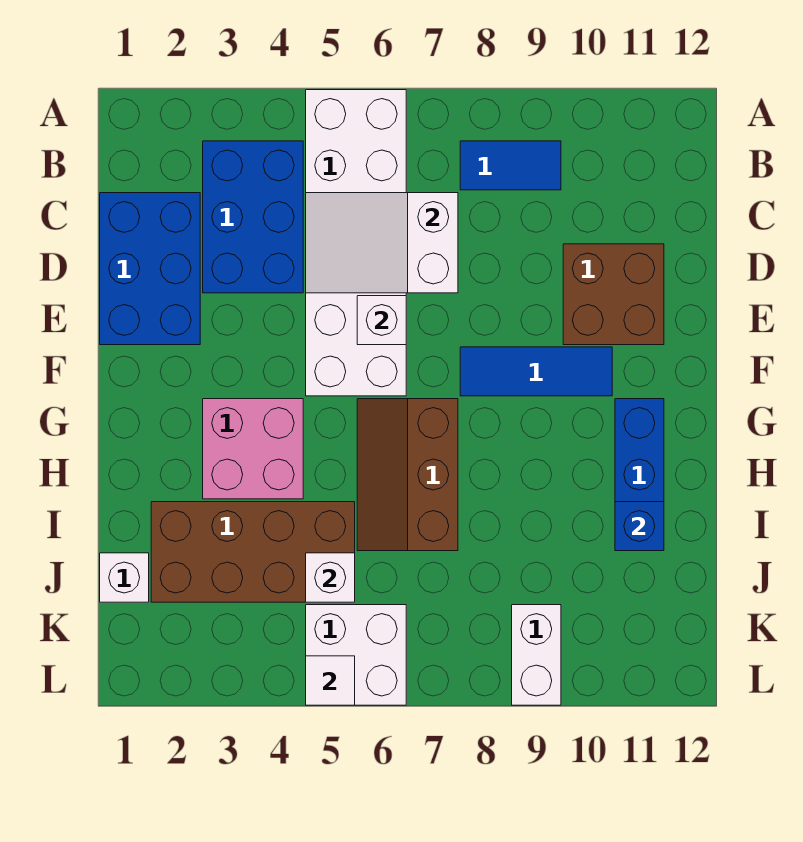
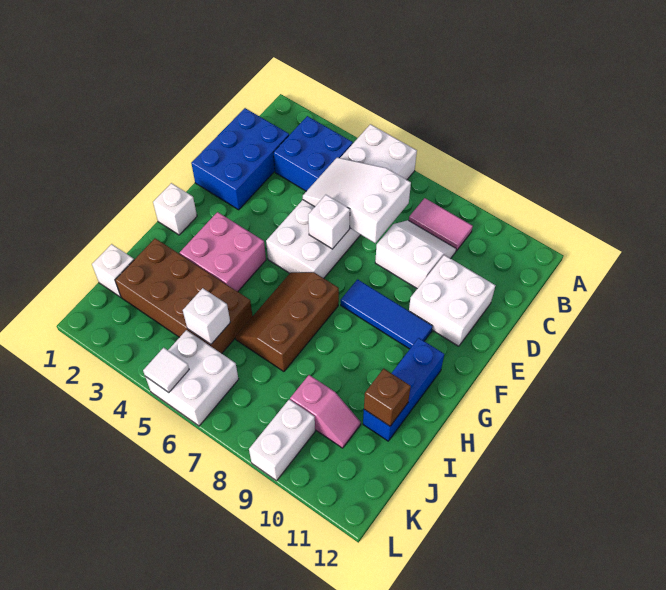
blue 2x3 brick [203,141,303,293] -> blue 2x2 brick [273,116,353,191]
blue 1x2 tile [460,141,561,190] -> pink 1x2 tile [409,198,473,251]
none -> white 2x2 slope [375,220,456,289]
brown 2x2 brick [563,244,664,345] -> white 2x2 brick [409,255,496,346]
none -> white 1x1 brick [153,183,197,235]
blue 1x1 brick [615,502,664,551] -> brown 1x1 brick [364,369,411,426]
none -> pink 1x2 slope [290,375,361,448]

